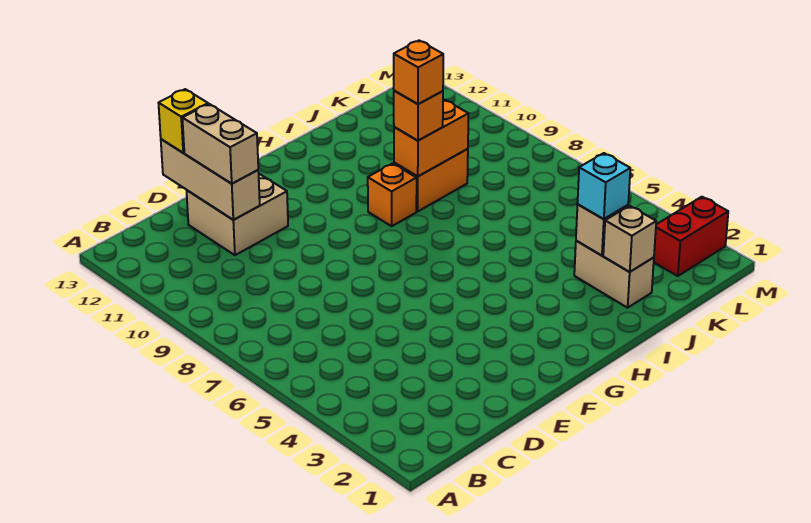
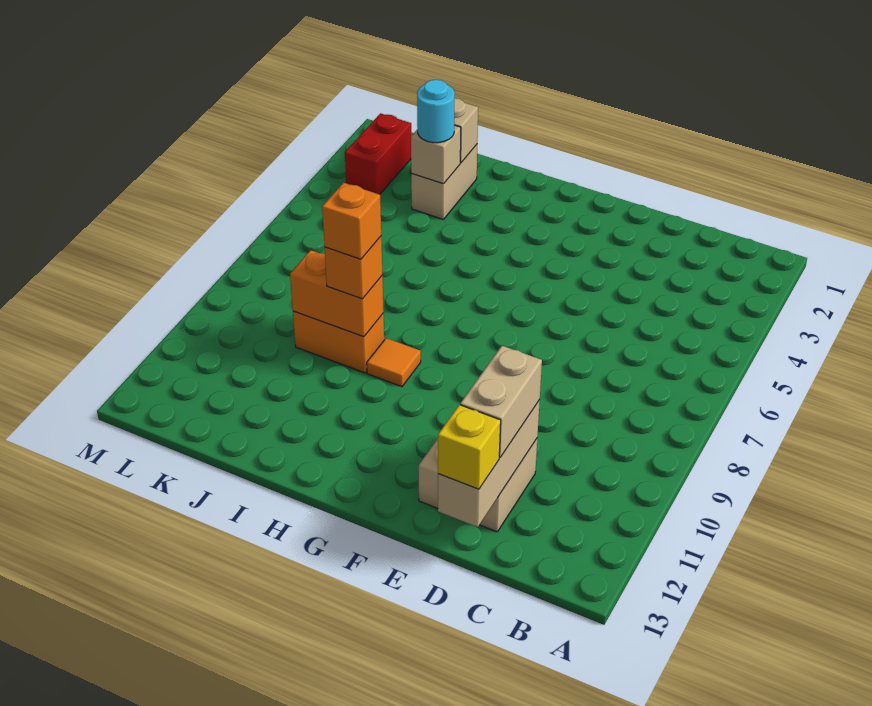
orange 1x1 brick [368,163,417,226] -> orange 1x1 tile [367,338,421,387]
cyan 1x1 brick [578,153,630,219] -> cyan 1x1 round brick [417,80,455,143]
red 1x2 brick [654,197,728,276] -> red 1x2 brick turned to [345,113,411,195]

